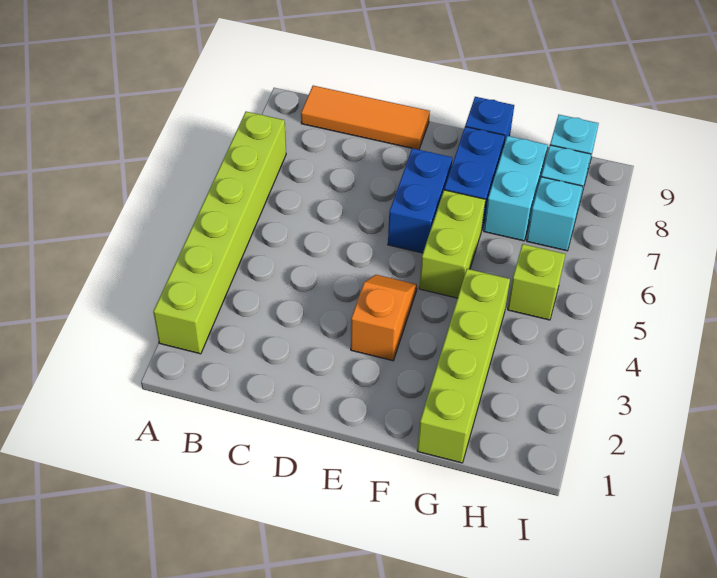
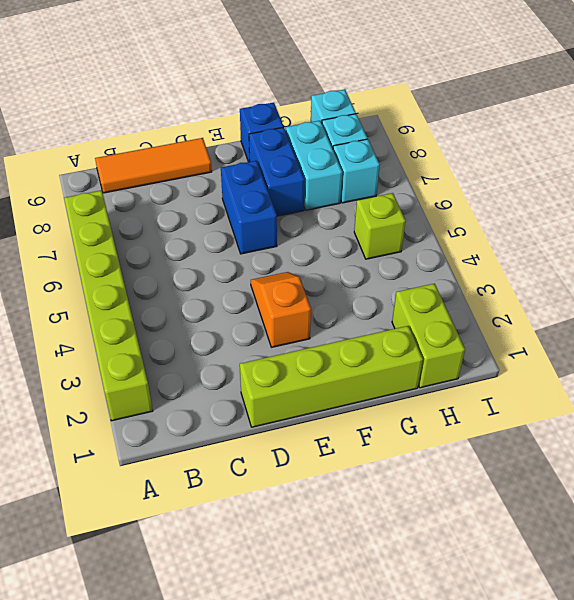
lime 1x2 brick [419,190,485,298] -> lime 1x2 brick moved to [392,284,465,388]
lime 1x4 brick [417,269,510,463] -> lime 1x4 brick turned to [240,326,423,427]

